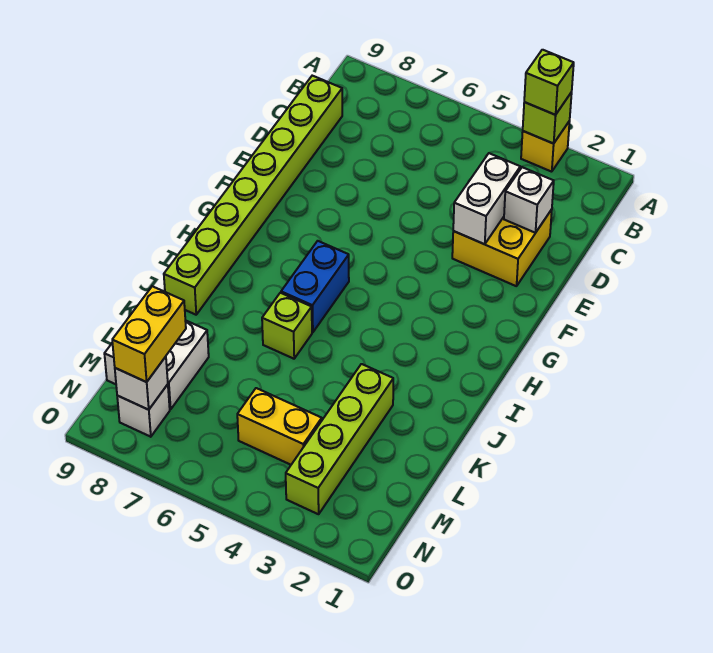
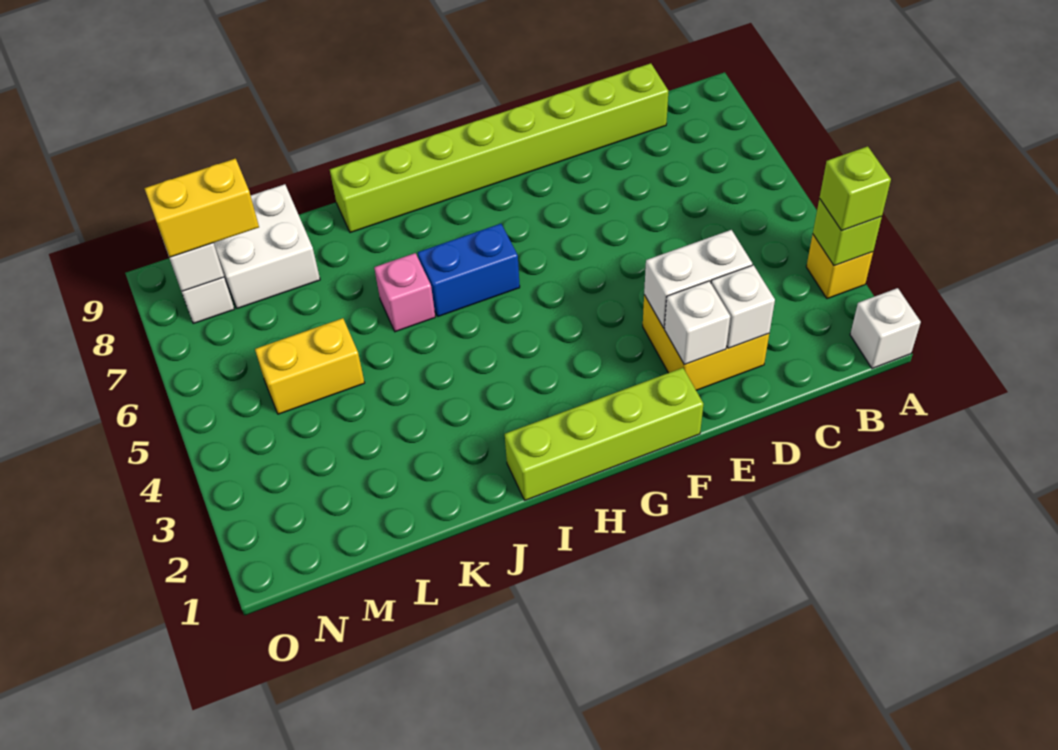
none -> white 1x1 brick [850,288,921,368]
none -> white 1x1 brick [664,281,730,365]
lime 1x1 brick [262,293,312,359] -> pink 1x1 brick [374,253,435,332]
lime 1x4 brick [286,364,393,514] -> lime 1x4 brick moved to [505,368,703,500]
yellow 1x2 brick [237,388,322,465] -> yellow 1x2 brick turned to [255,318,365,414]

